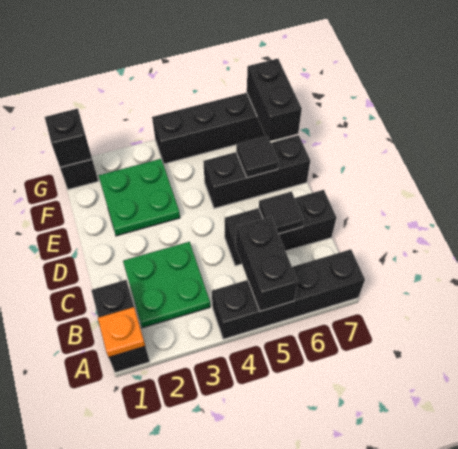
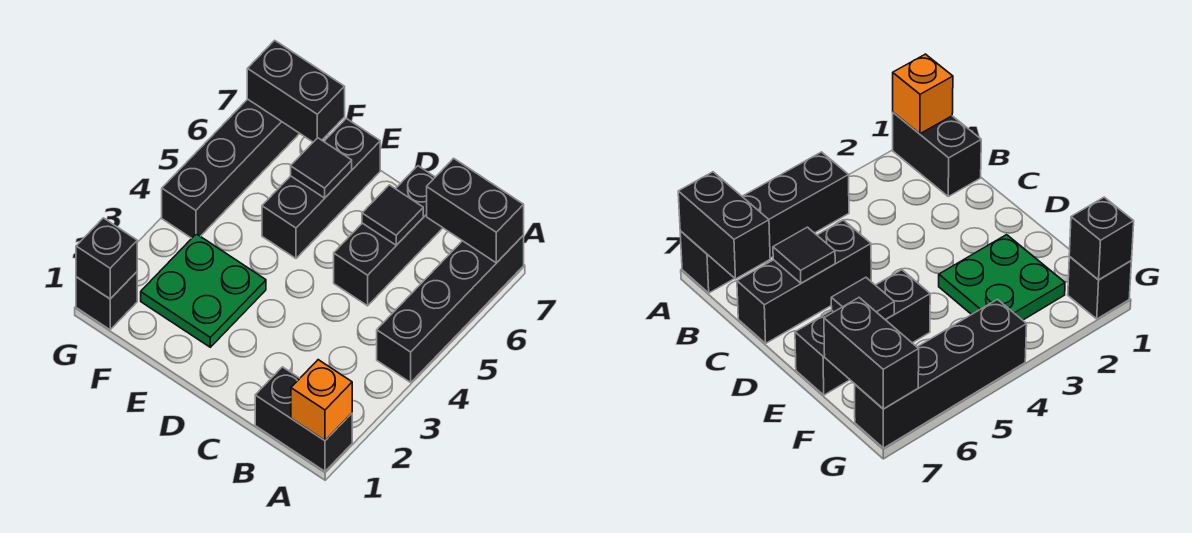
orange 1x1 plate [98,307,145,357] -> orange 1x1 brick [291,360,352,440]
black 1x2 brick [236,217,298,311] -> black 1x2 brick moved to [427,158,524,263]
green 2x2 plate [123,242,210,328] -> none

